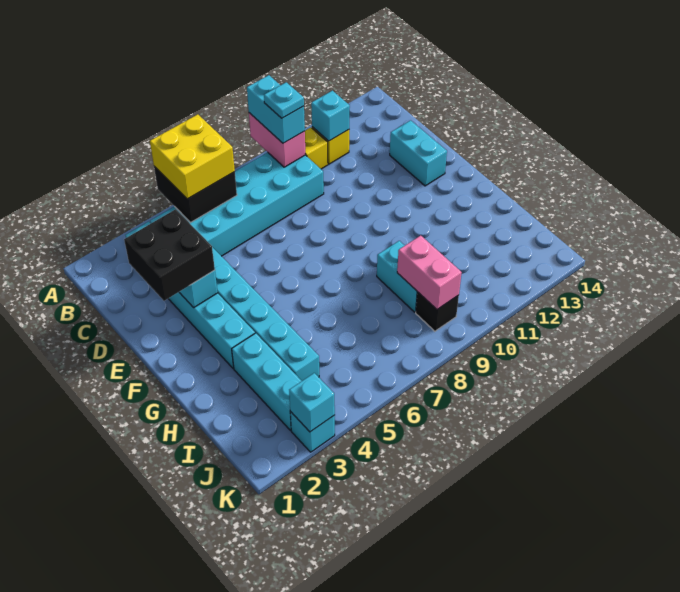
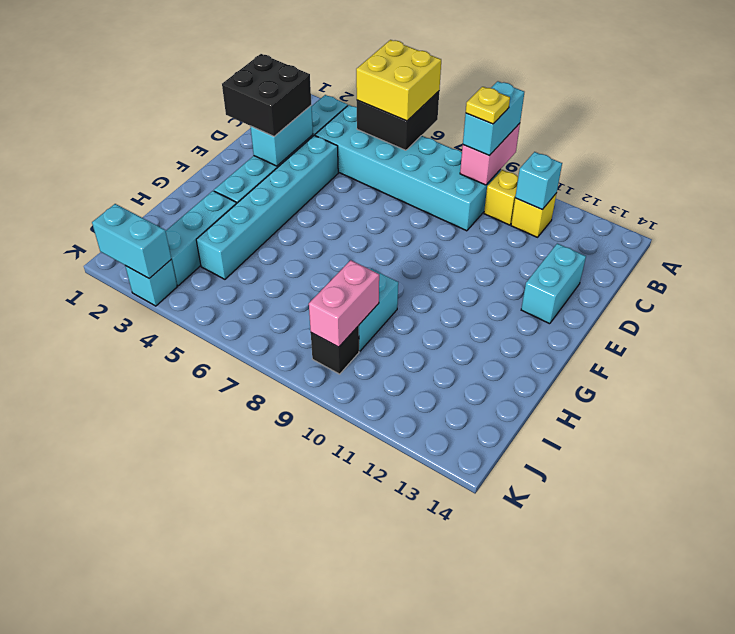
cyan 1x1 plate [264,82,304,118] -> yellow 1x1 plate [466,87,510,124]
cyan 1x1 brick [289,373,335,432] -> cyan 1x2 brick [92,204,171,278]

